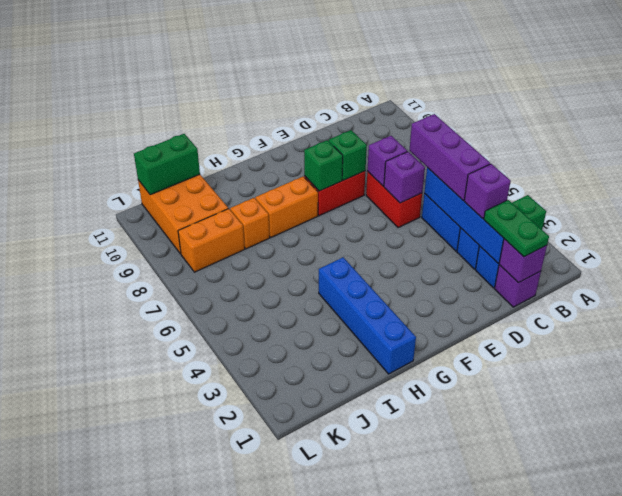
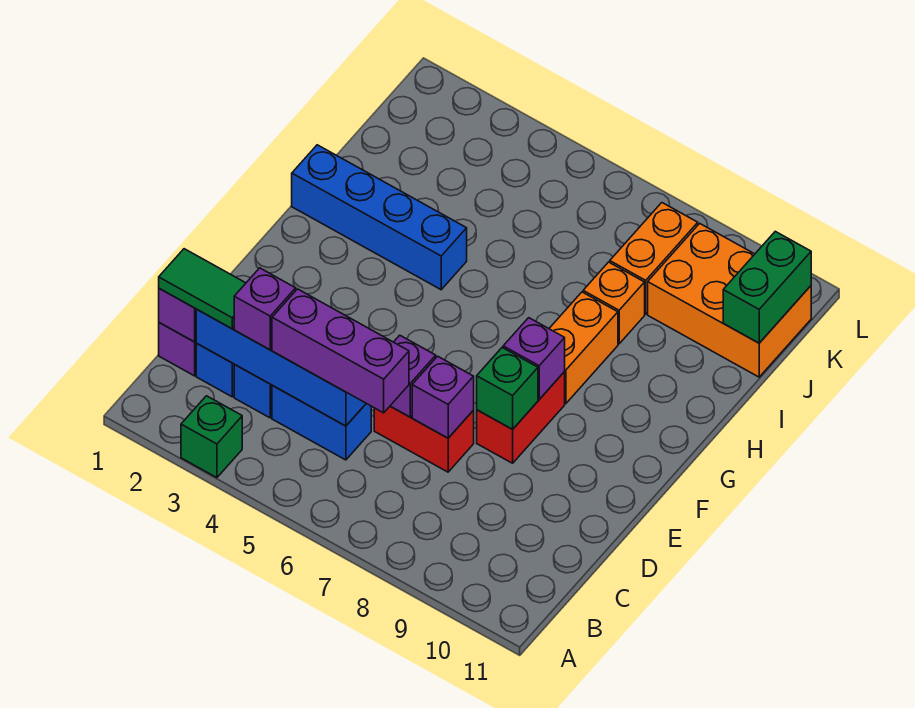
green 1x2 plate [484,200,549,257] -> green 1x2 tile [159,249,246,329]
green 1x1 brick [304,140,343,191] -> purple 1x1 brick [503,318,565,399]

